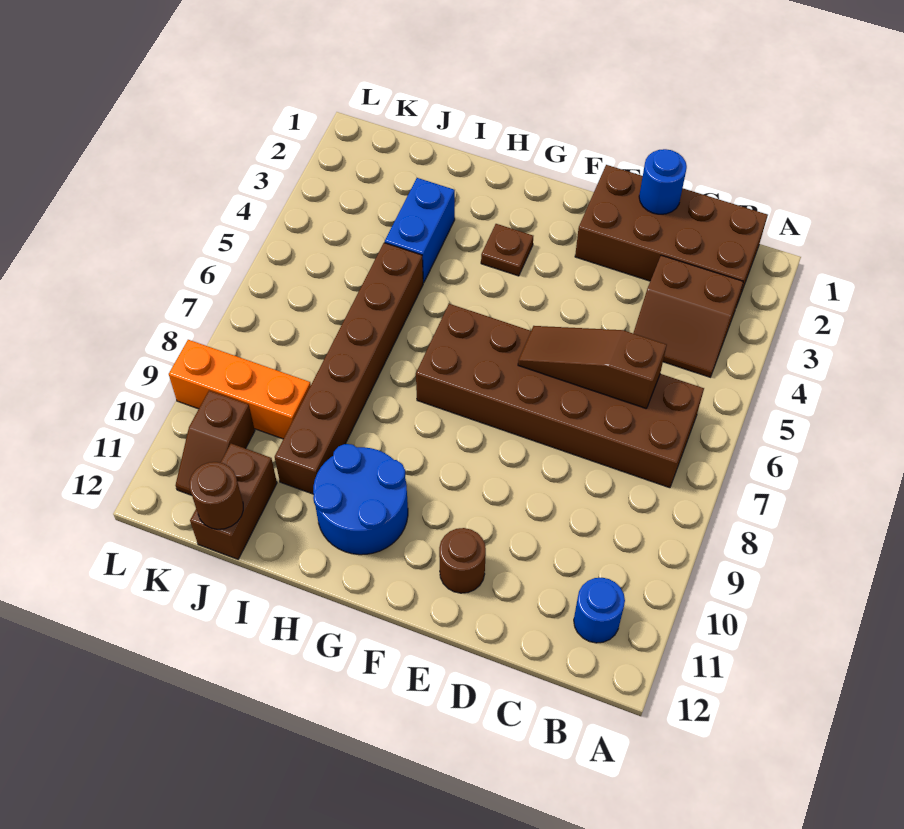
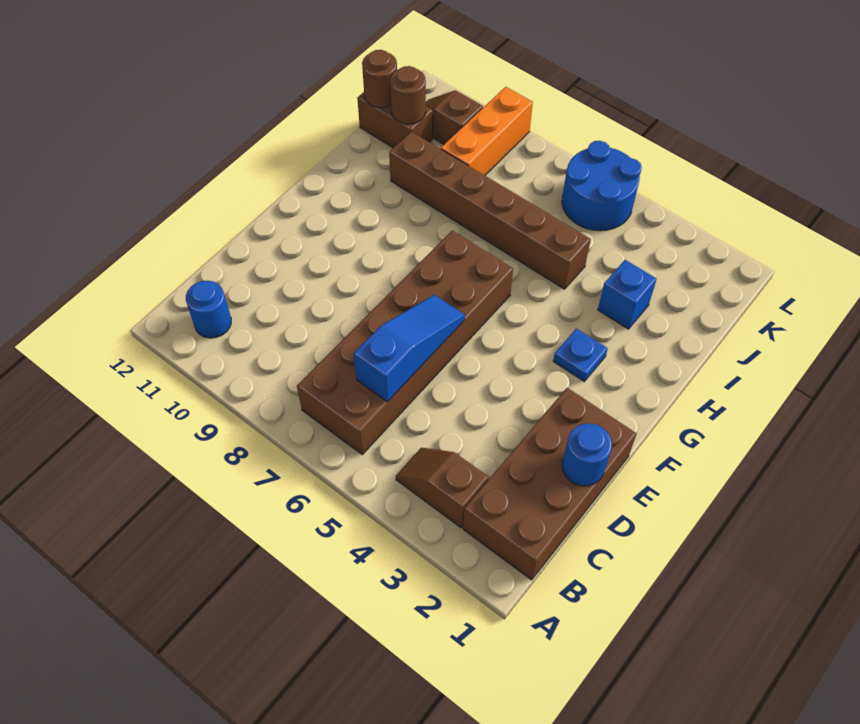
brown 2x2 slope [633,255,743,377] -> brown 1x2 slope [396,448,488,528]
brown 1x3 slope [518,326,667,409] -> blue 1x3 slope [354,295,465,402]
brown 1x1 round brick [439,528,486,593] -> brown 1x1 round brick moved to [390,66,426,124]
brown 1x1 plate [481,224,533,276] -> blue 1x1 plate [553,329,608,381]
blue 2x2 round brick [313,444,408,555] -> blue 2x2 round brick moved to [562,141,642,231]
blue 1x2 brick [385,178,455,283] -> blue 1x1 brick [598,260,657,329]

